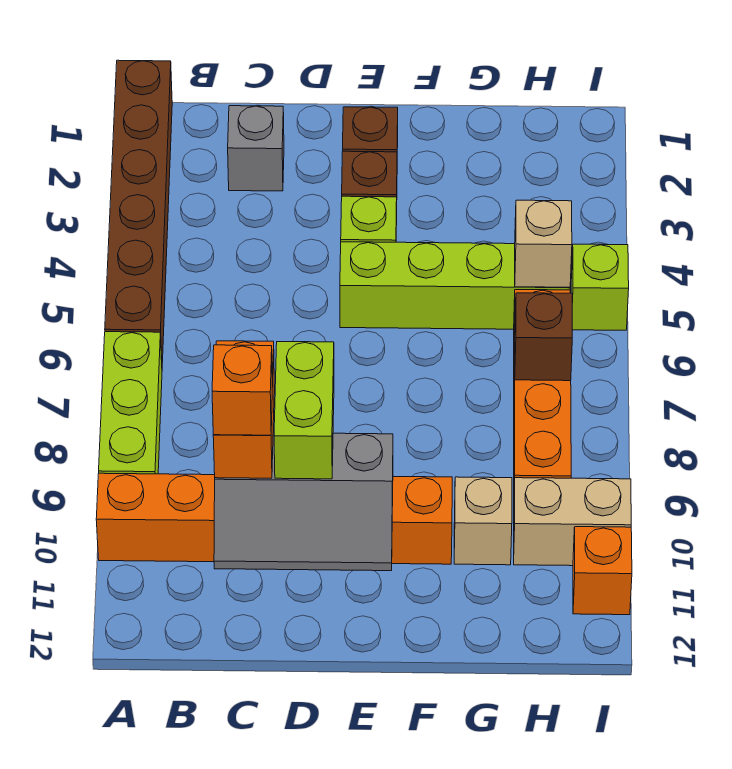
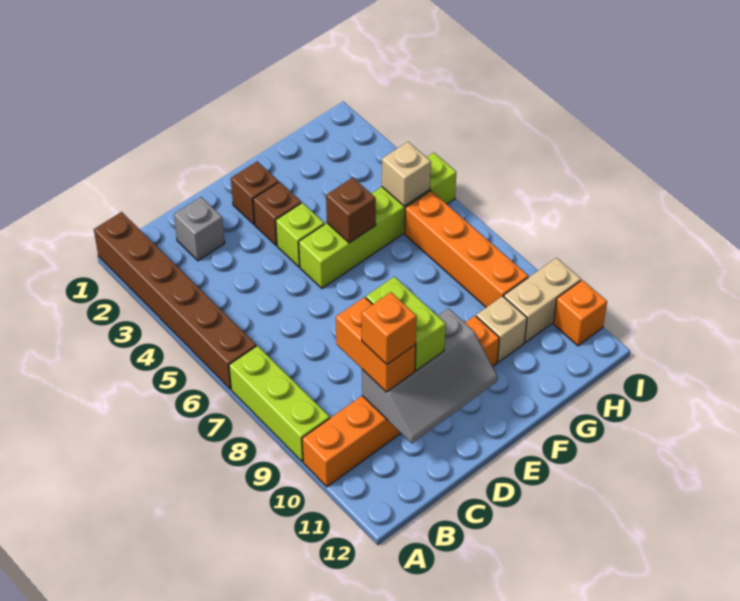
brown 1x1 brick [515,293,572,381] -> brown 1x1 brick moved to [326,178,376,243]

